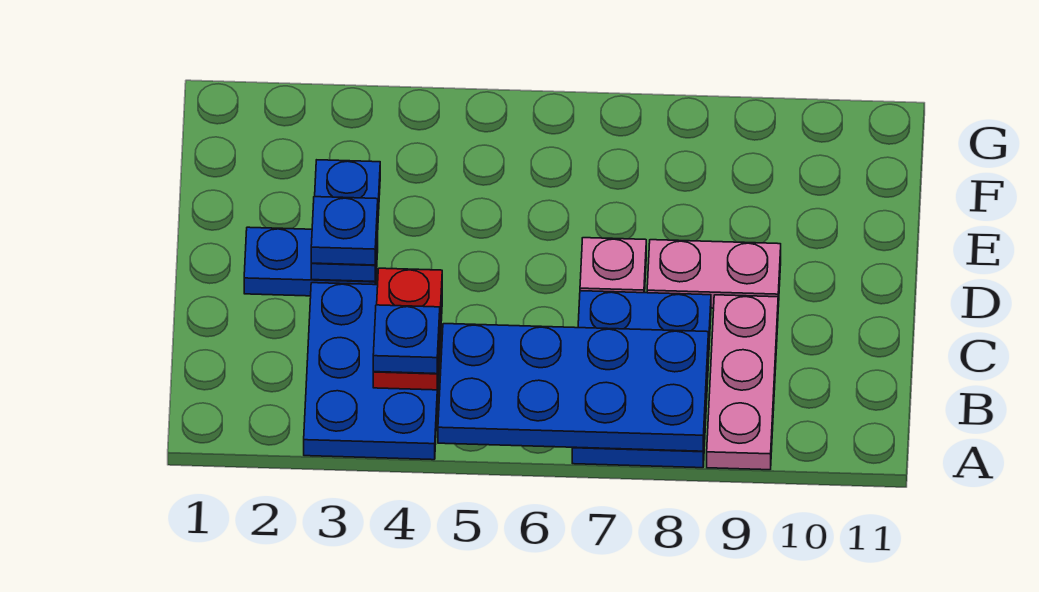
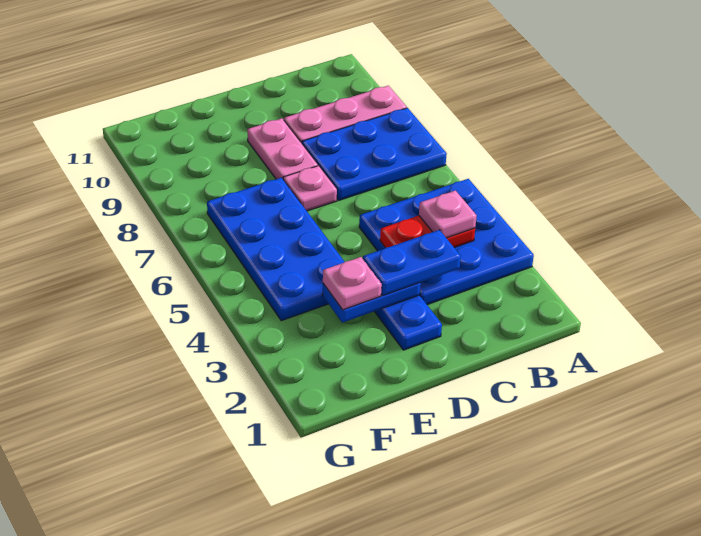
blue 2x3 plate [304,283,442,460] -> blue 3x3 plate [359,179,534,305]
blue 2x4 plate [438,324,708,451] -> blue 2x4 plate moved to [207,178,344,321]
blue 1x1 plate [373,305,440,374] -> pink 1x1 plate [419,191,477,238]
blue 1x1 plate [311,197,378,265] -> blue 1x2 plate [363,230,461,296]
none -> pink 1x1 plate [323,257,382,310]

